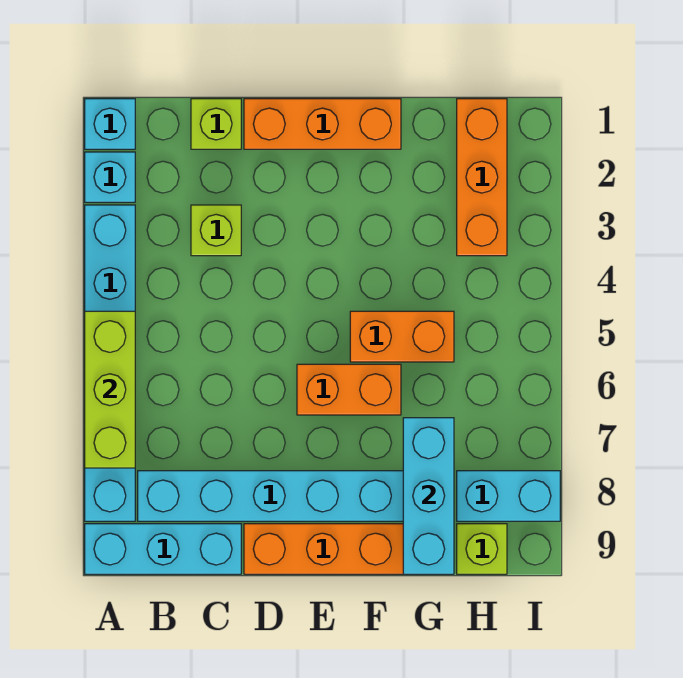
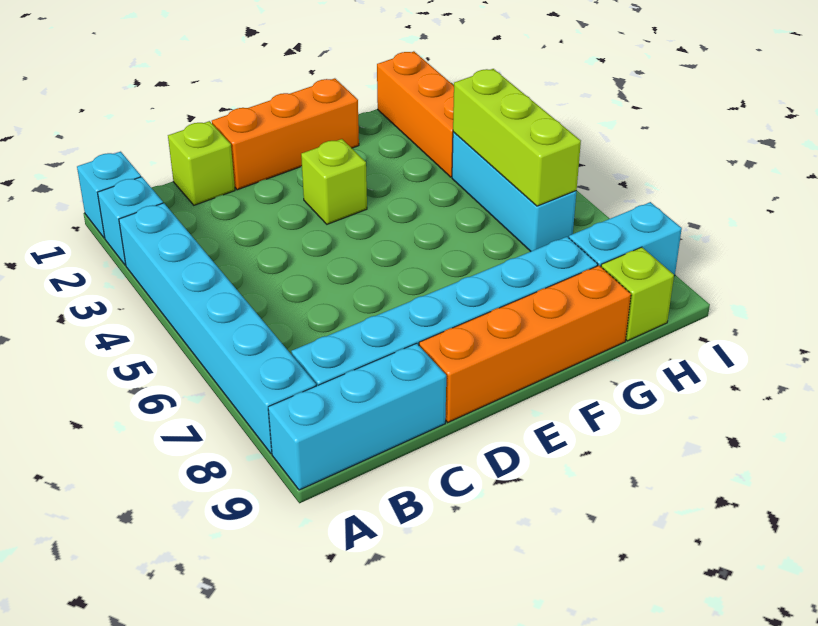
lime 1x3 brick [85,311,135,468] -> lime 1x3 brick moved to [453,69,581,206]
lime 1x1 brick [191,205,241,256] -> lime 1x1 brick moved to [301,139,367,224]
orange 1x2 brick [297,364,401,415] -> none
orange 1x2 brick [350,311,454,362] -> none
cyan 1x3 brick [403,418,454,574] -> cyan 1x3 brick moved to [452,132,576,251]

